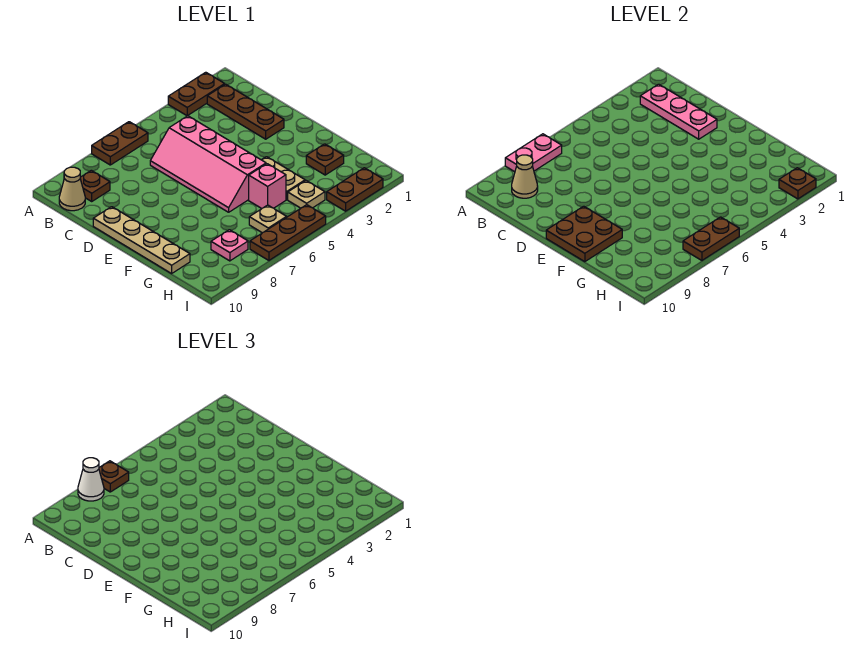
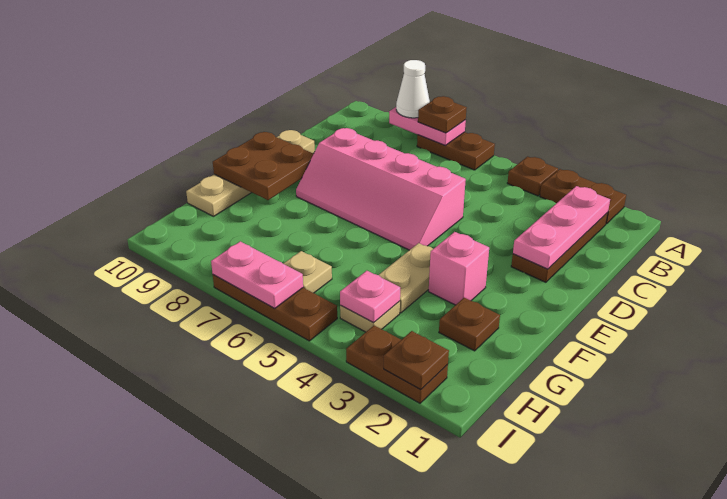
brown 1x1 plate [80,170,110,201] -> brown 1x1 plate moved to [508,157,558,196]
tan 1x1 cone [512,155,538,198] -> none
tan 1x1 cone [59,167,85,211] -> none
pink 2x4 slope [150,116,266,212] -> pink 2x4 slope turned to [296,128,466,250]
pink 1x1 brick [249,164,286,208] -> pink 1x1 brick moved to [429,232,489,305]
pink 1x1 plate [211,230,248,261] -> pink 1x1 plate moved to [340,271,400,322]
brown 1x2 plate [683,217,739,260] -> pink 1x2 plate [211,241,303,308]

